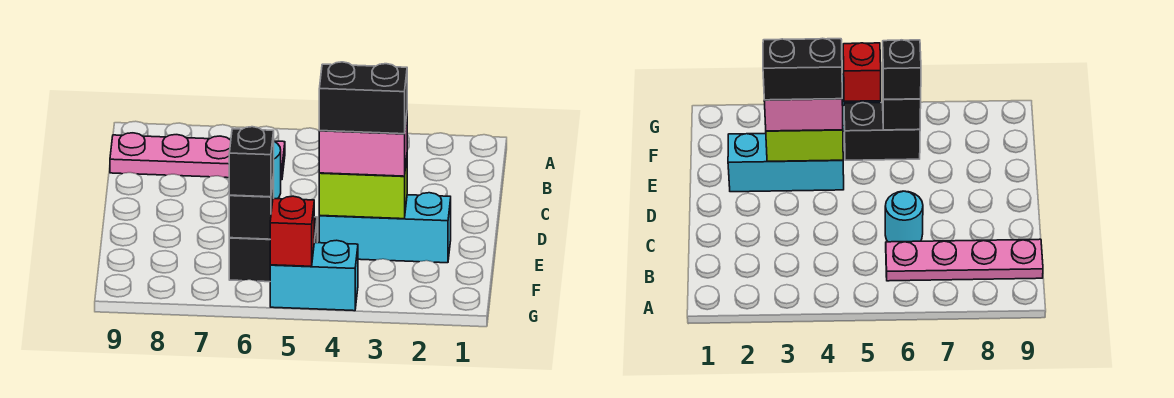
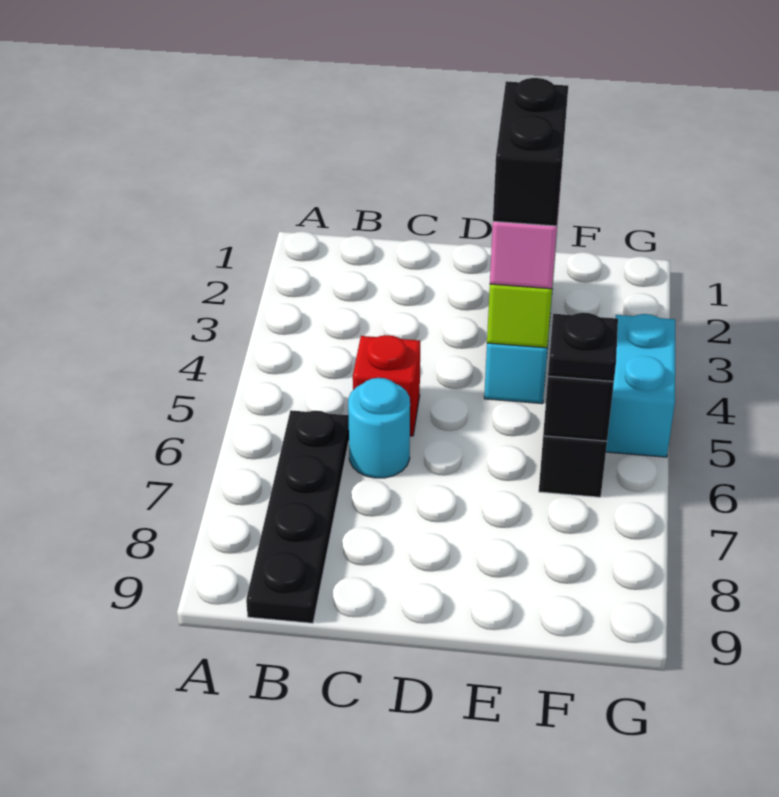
pink 1x4 plate [110,133,285,180] -> black 1x4 plate [246,410,349,623]
black 1x1 brick [229,127,274,197] -> black 1x1 plate [548,313,618,382]
red 1x1 brick [270,196,315,266] -> red 1x1 brick moved to [353,335,420,436]

